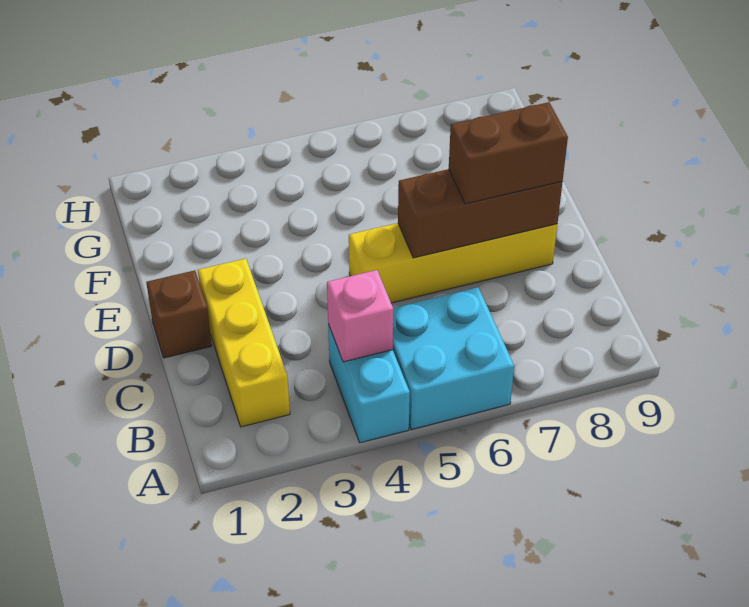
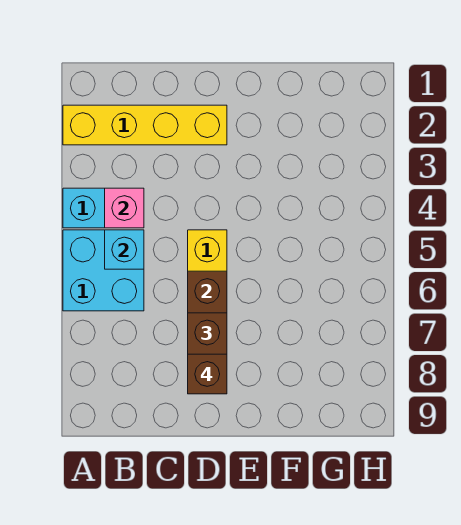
yellow 1x3 brick [198,259,290,427] -> yellow 1x4 brick [63,105,227,145]
none -> cyan 1x1 brick [105,230,144,269]
brown 1x1 brick [146,270,212,358] -> brown 1x1 brick moved to [188,354,227,394]

